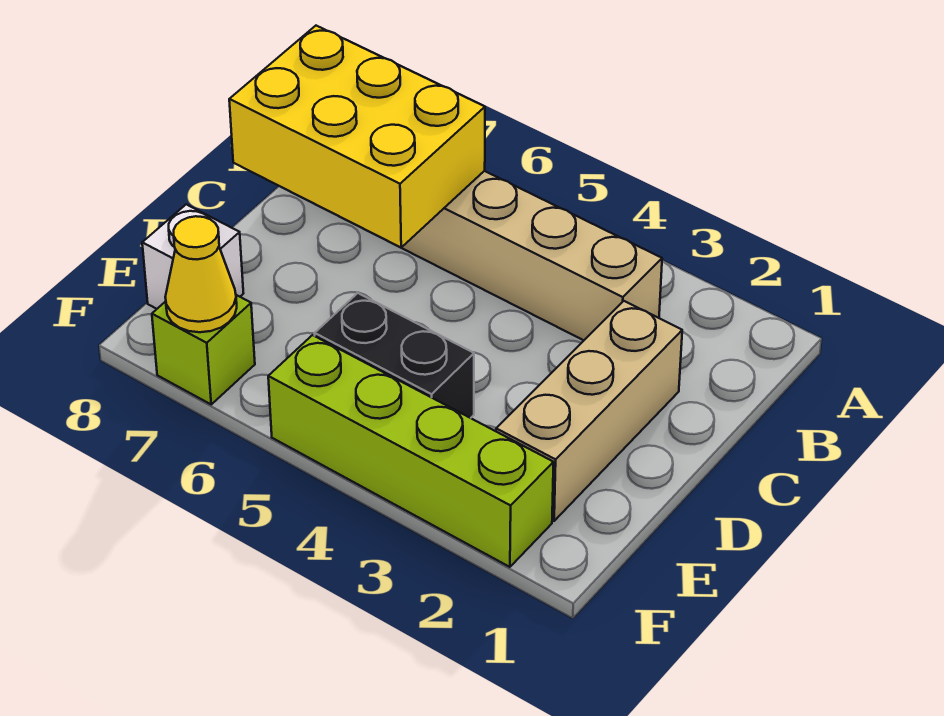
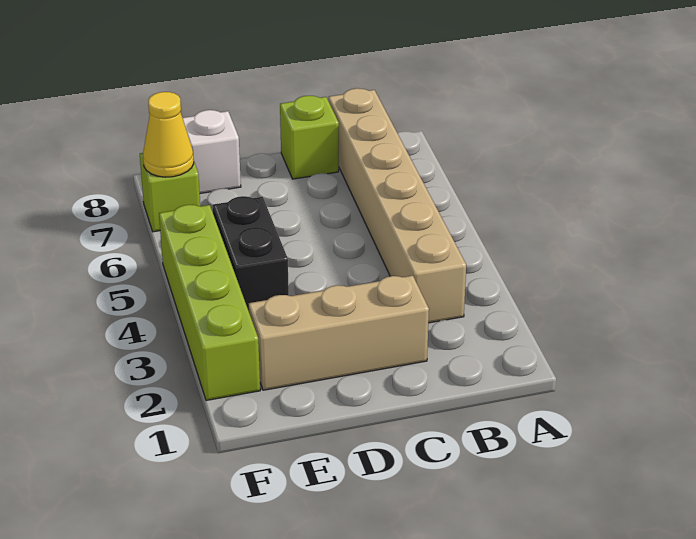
yellow 2x3 brick [229,26,485,248] -> none
none -> lime 1x1 brick [280,96,339,179]

